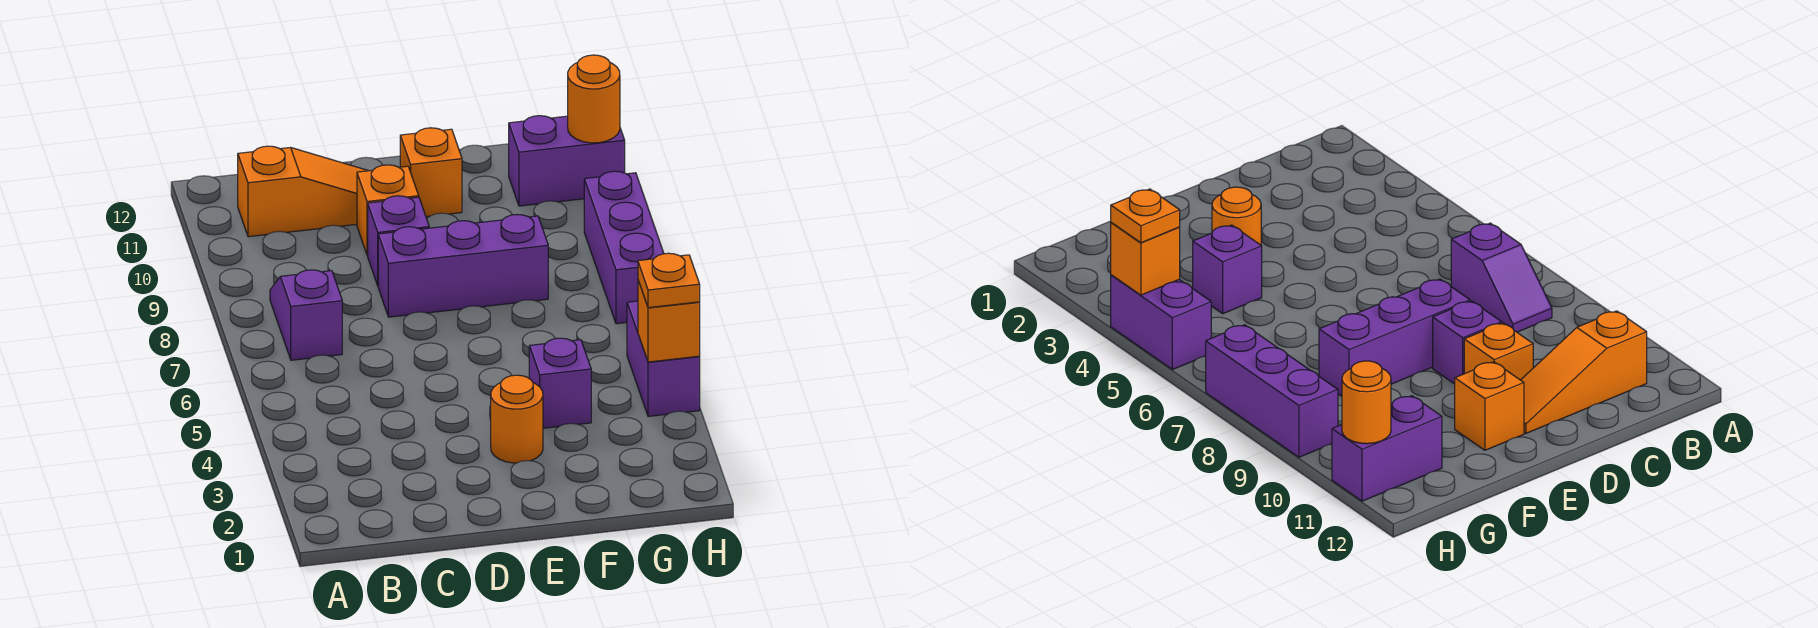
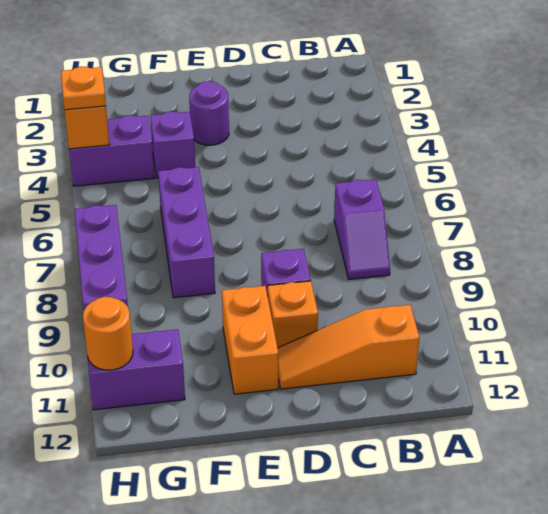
purple 1x3 brick [378,215,548,317] -> purple 1x3 brick turned to [158,167,215,298]
orange 1x1 round brick [491,375,543,463] -> purple 1x1 round brick [189,81,229,145]
orange 1x1 brick [400,128,462,217] -> orange 1x2 brick [222,286,278,394]
purple 1x2 brick [627,301,700,416] -> purple 1x2 brick turned to [69,115,154,186]

